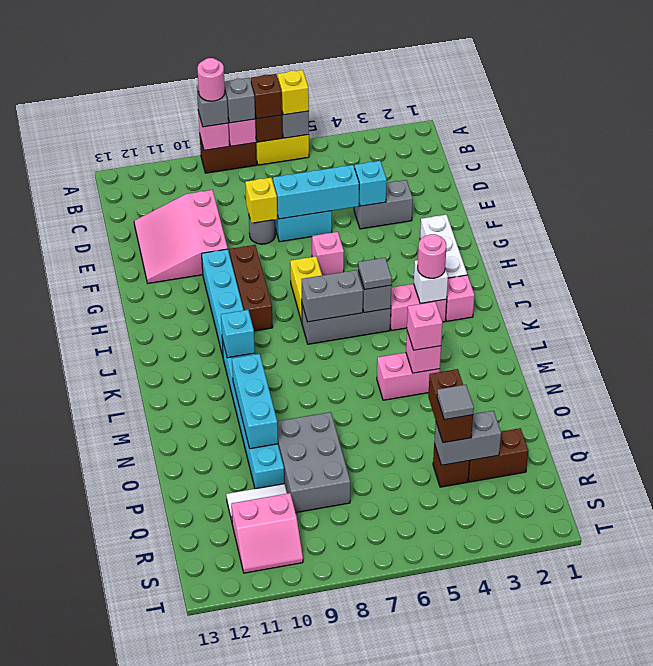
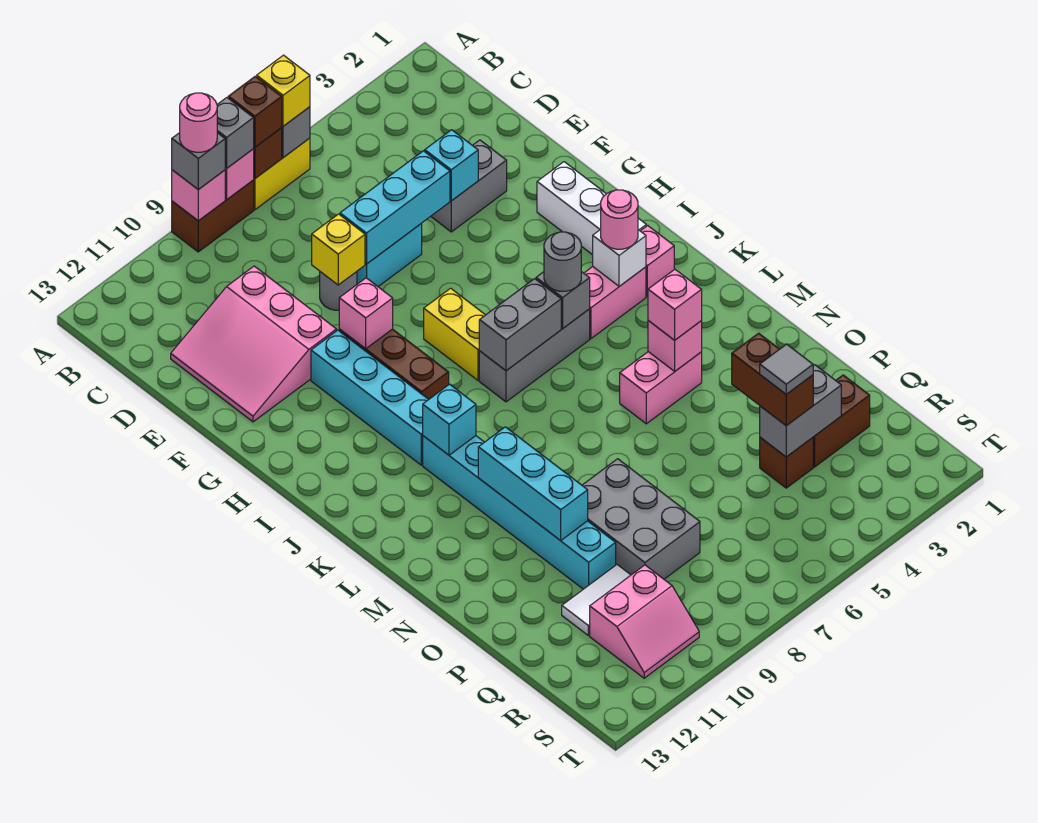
pink 1x1 brick [312,232,344,275] -> pink 1x1 brick moved to [339,278,393,349]
grey 1x1 tile [358,258,392,290] -> grey 1x1 round brick [544,232,581,291]

